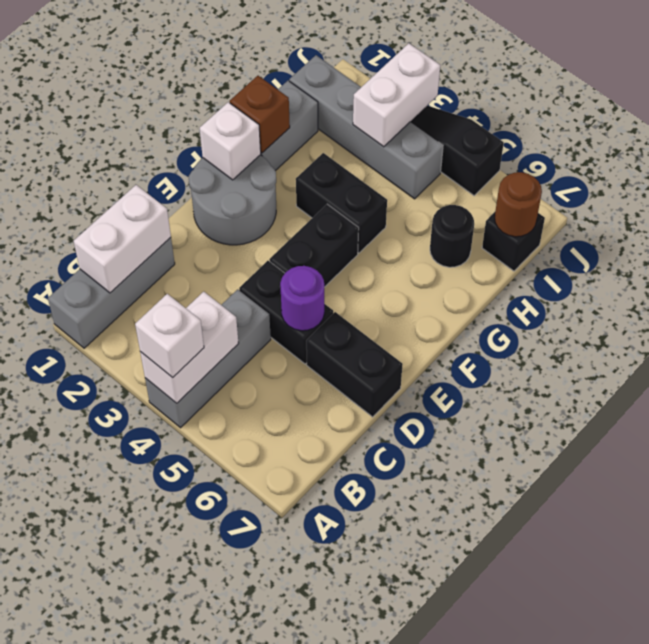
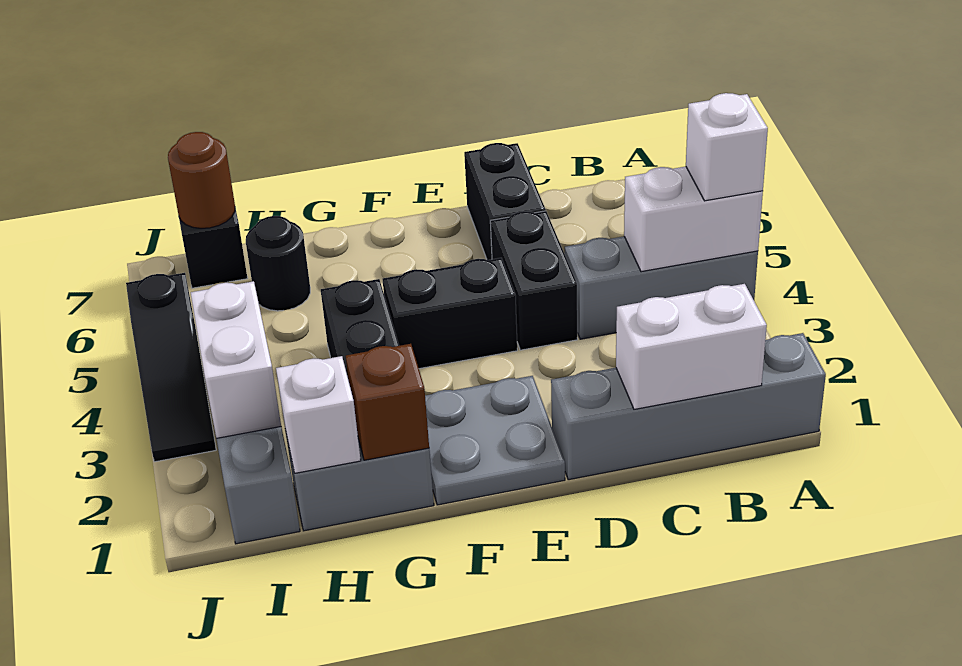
grey 1x3 brick [48,238,175,348] -> grey 1x4 brick [551,333,826,480]
purple 1x1 round brick [280,266,324,331] -> none
grey 2x2 round brick [189,155,276,245] -> grey 2x2 plate [425,376,565,505]
white 1x1 brick [200,102,261,180] -> white 1x1 brick moved to [276,356,361,473]
white 1x2 brick [353,43,440,147] -> white 1x2 brick turned to [191,281,281,438]

